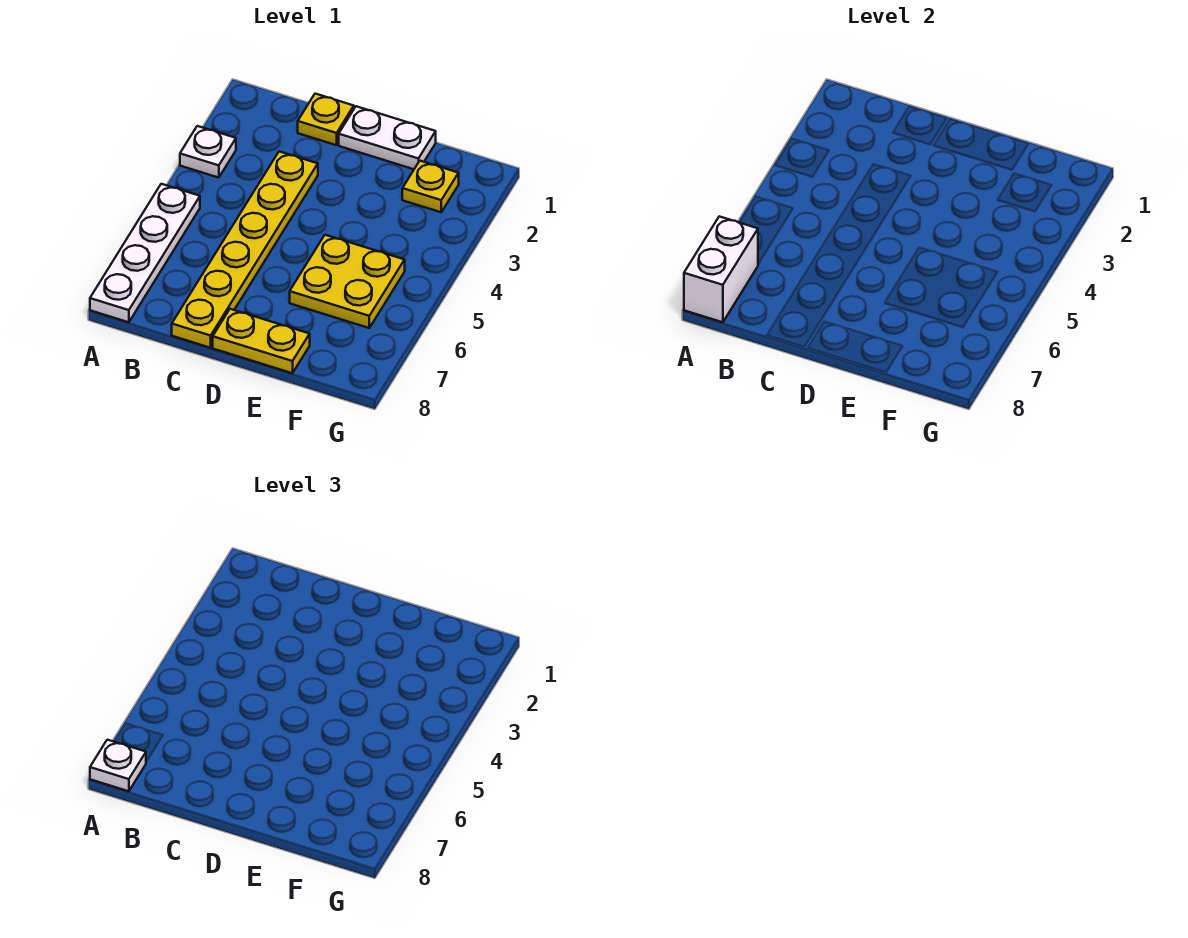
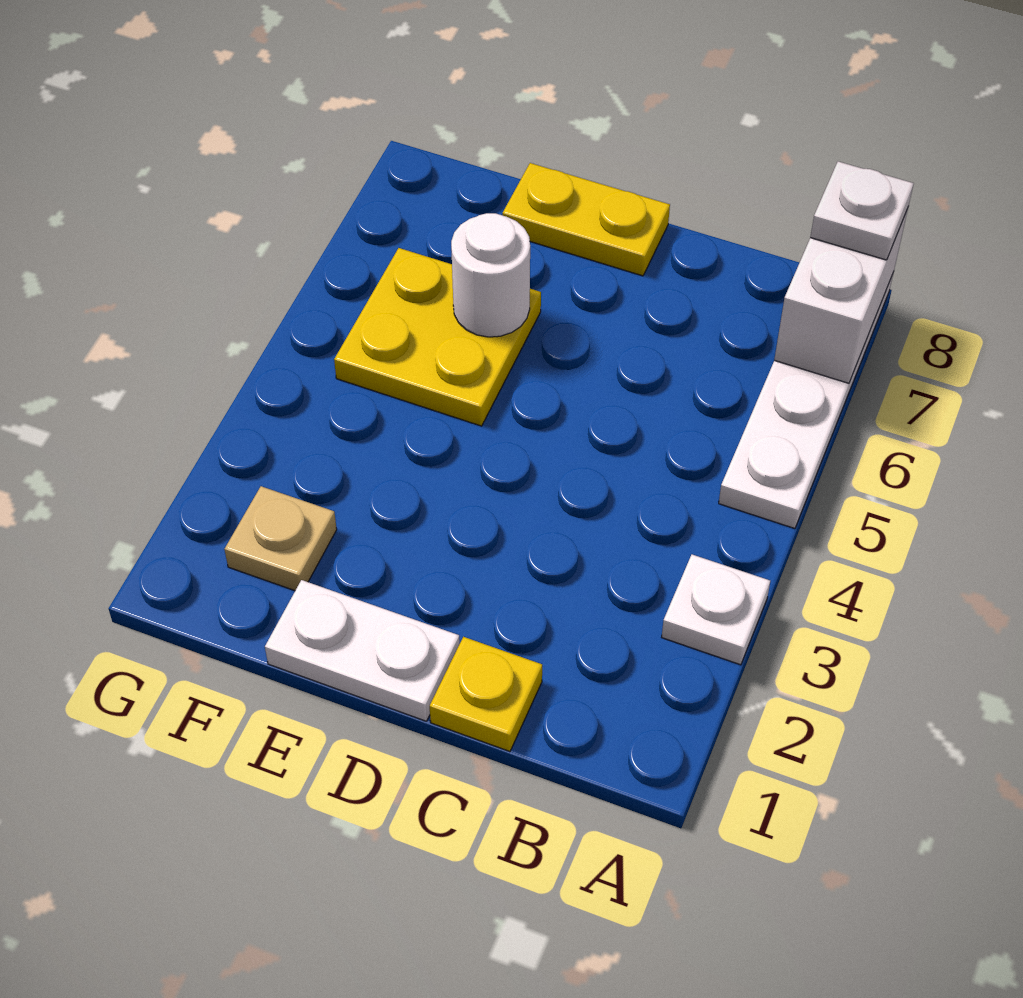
yellow 1x6 plate [172,152,318,348] -> none
none -> white 1x1 round brick [451,213,530,337]
yellow 1x1 plate [402,161,459,212] -> tan 1x1 plate [224,486,337,591]

